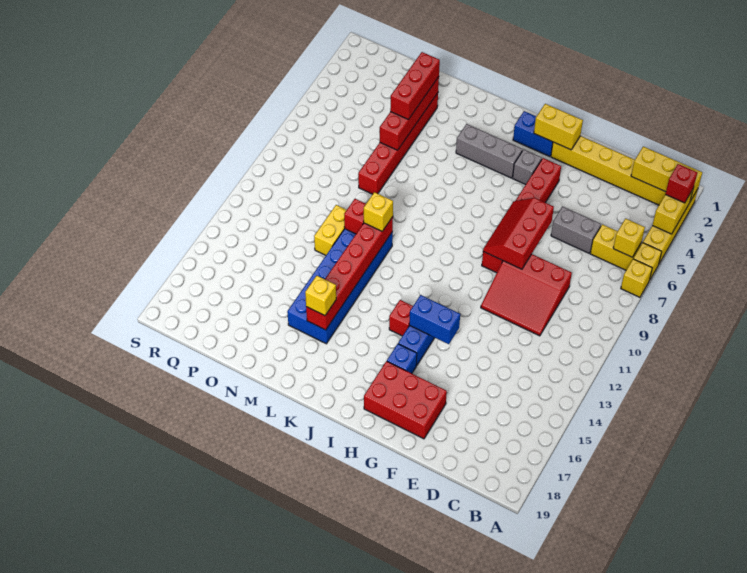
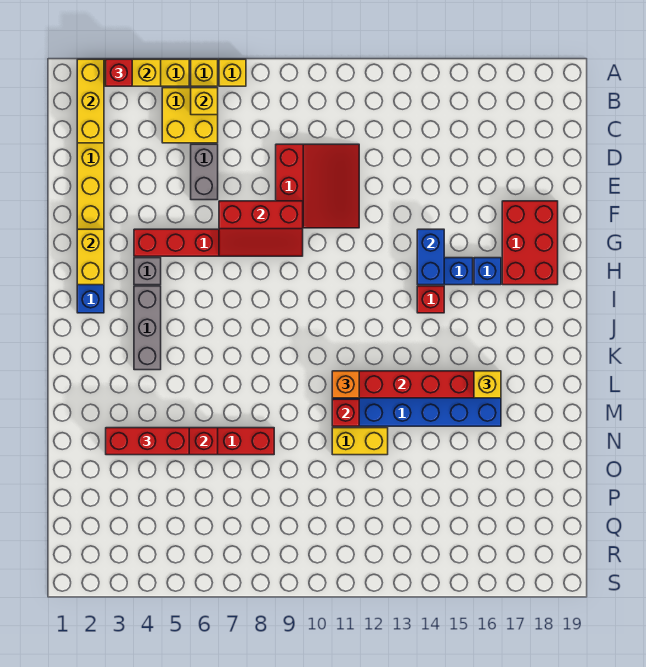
yellow 1x2 brick [590,224,641,270] -> yellow 2x2 brick [162,88,218,143]
yellow 1x1 brick [364,192,393,231] -> orange 1x1 brick [332,371,359,398]

